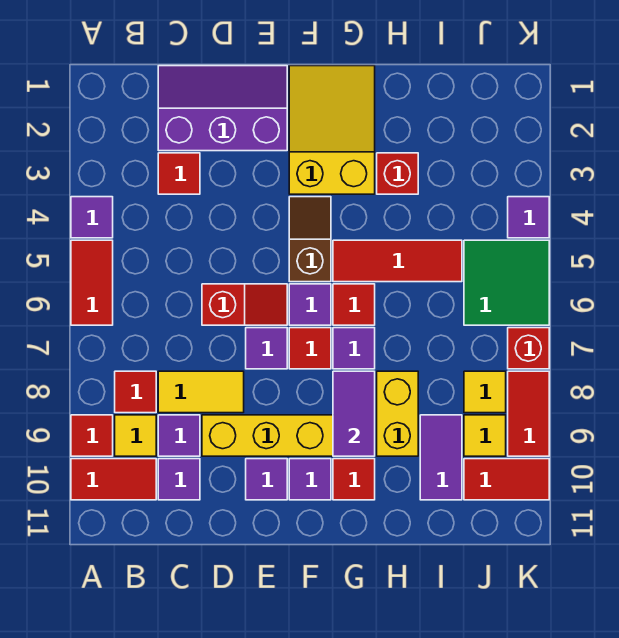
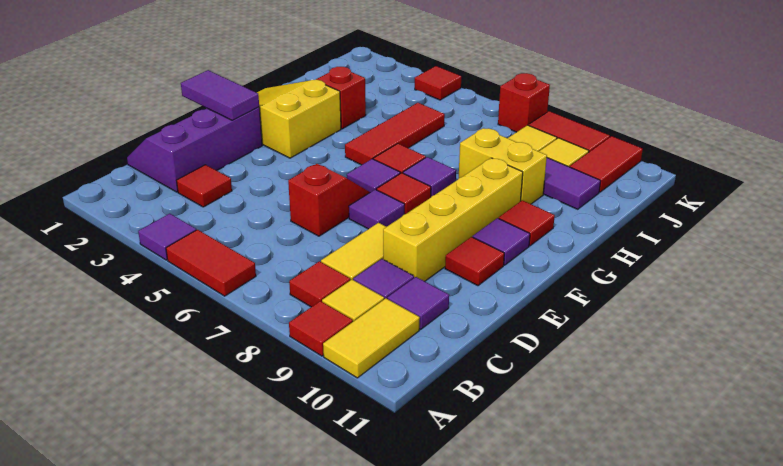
red 1x2 tile [71,459,156,500] -> yellow 1x2 tile [323,298,420,378]
purple 1x1 tile [246,459,287,500] -> red 1x1 tile [445,237,504,286]
brown 1x2 slope [289,197,331,282] -> none
purple 1x2 tile [333,371,375,456] -> purple 1x2 tile moved to [181,70,259,120]
green 2x2 tile [464,240,549,325] -> none
purple 1x1 tile [508,197,549,238] -> red 1x1 tile [415,66,461,100]

